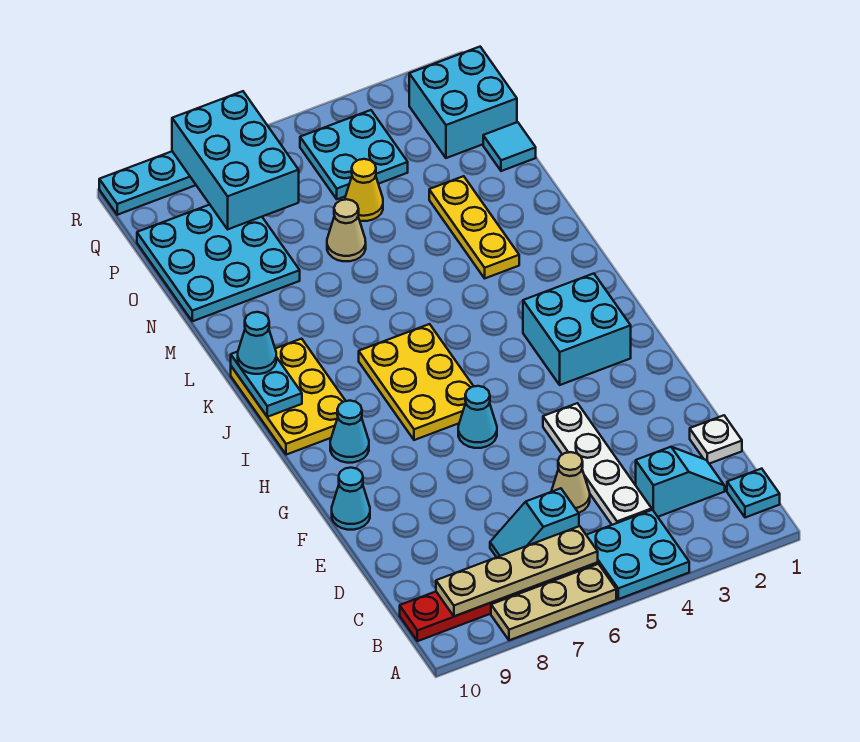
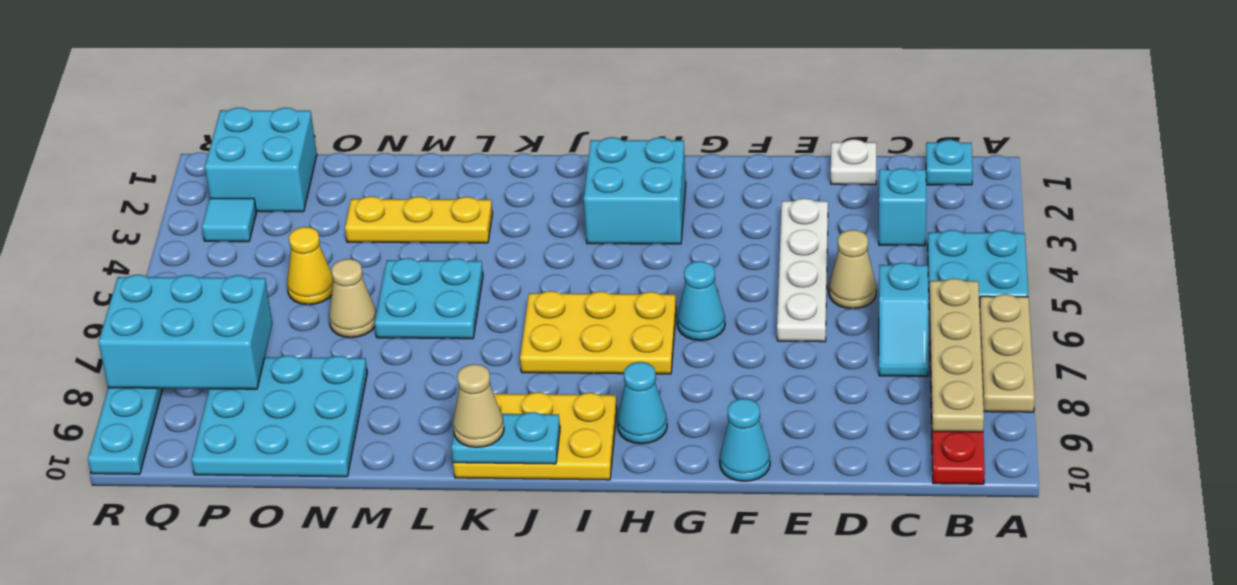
white 1x4 plate [543,403,652,525] -> white 1x4 plate turned to [777,198,828,342]
cyan 1x1 cone [238,312,276,374] -> tan 1x1 cone [453,364,504,447]
cyan 1x1 tile [483,122,536,171] -> cyan 1x1 tile moved to [202,198,256,242]
cyan 2x2 plate [300,110,408,199] -> cyan 2x2 plate moved to [375,258,483,339]

